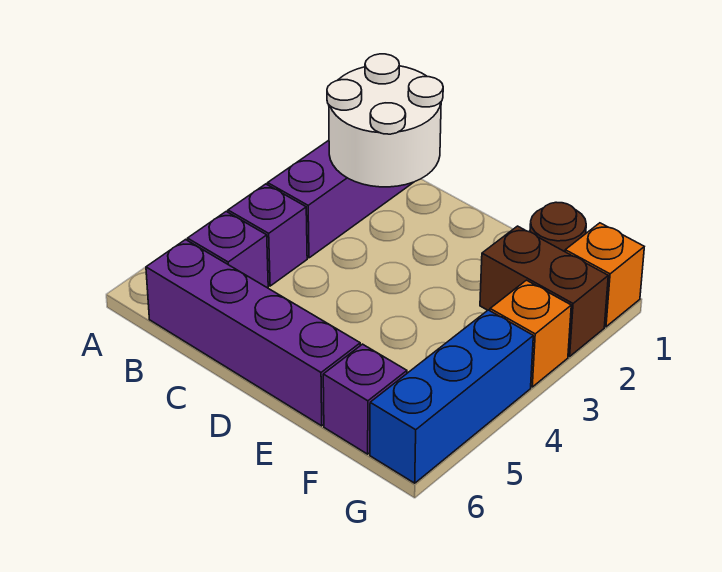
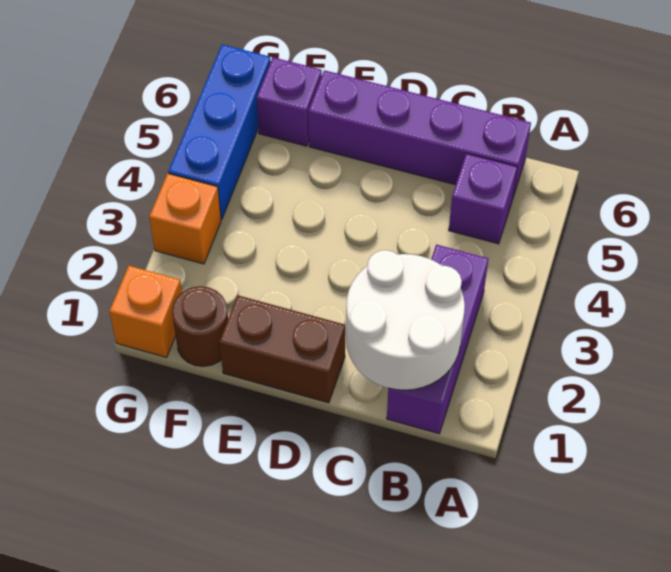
purple 1x1 brick [228,184,307,286] -> none
brown 1x2 brick [480,226,608,356] -> brown 1x2 brick moved to [219,295,345,403]

